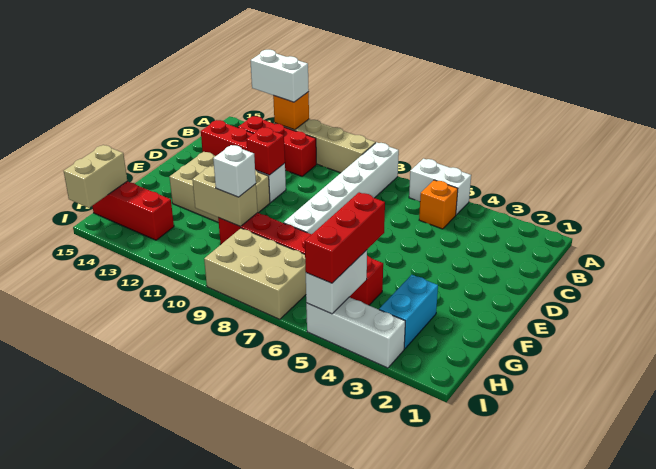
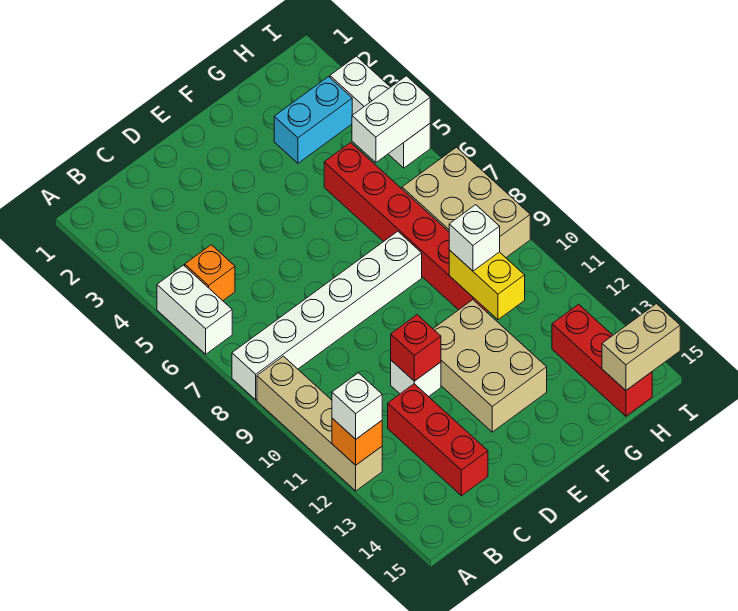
white 1x2 brick [250,50,309,102] -> white 1x1 brick [332,373,382,439]
red 1x3 brick [238,116,316,176] -> none
red 1x3 brick [305,192,385,283] -> none
tan 1x2 brick [192,166,258,227] -> yellow 1x2 brick [449,250,525,320]

